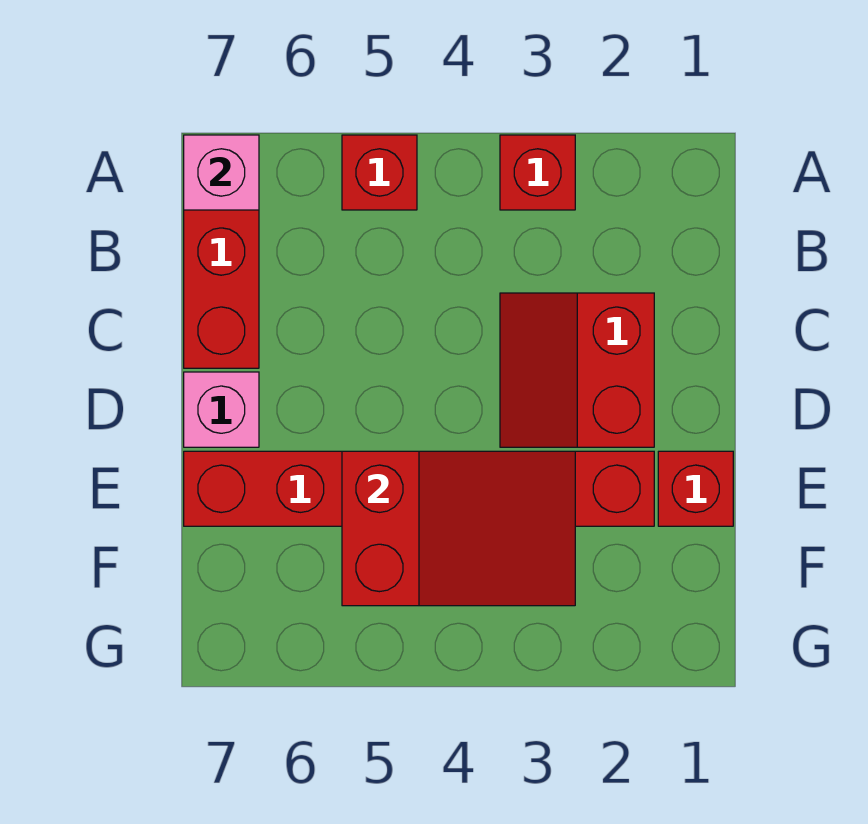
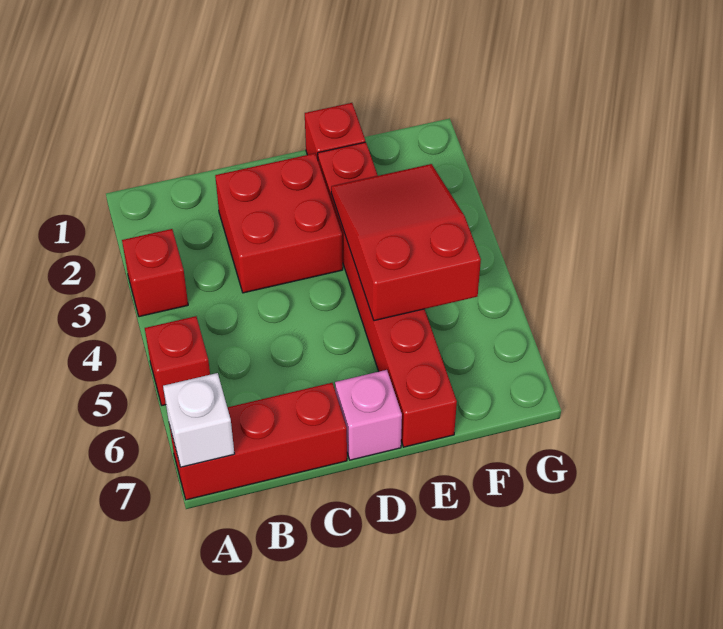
pink 1x1 brick [184,135,259,210] -> white 1x1 brick [163,373,234,467]
red 2x2 slope [500,293,654,447] -> red 2x2 brick [215,153,343,293]

